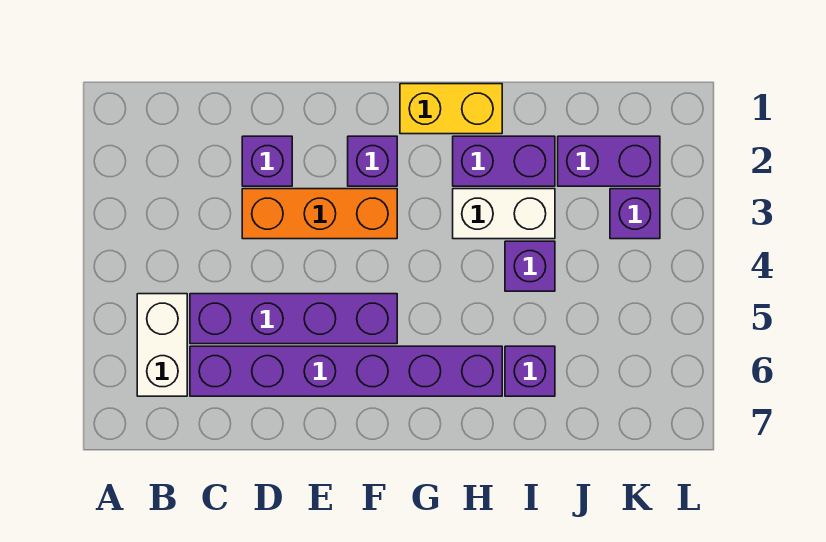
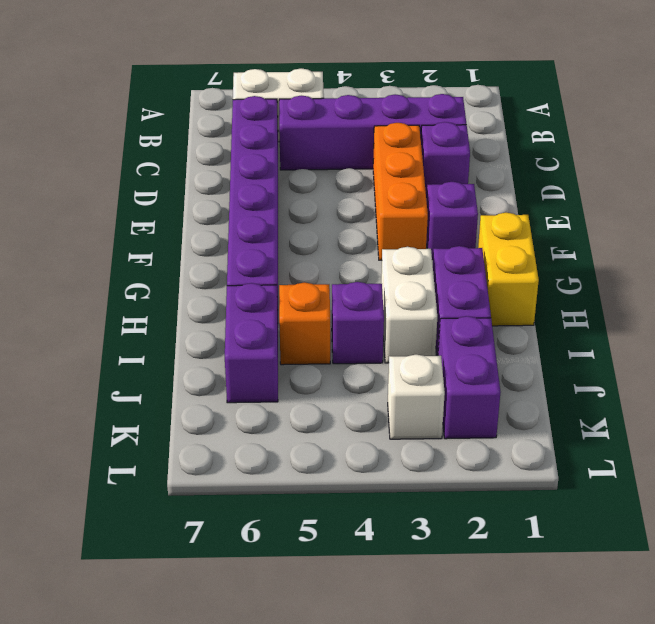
purple 1x4 brick [190,294,397,344] -> purple 1x4 brick turned to [279,94,466,170]
none -> orange 1x1 brick [279,282,330,365]
purple 1x1 brick [505,346,555,396] -> purple 1x2 brick [225,283,278,403]
purple 1x1 brick [610,189,660,239] -> white 1x1 brick [388,355,445,439]

